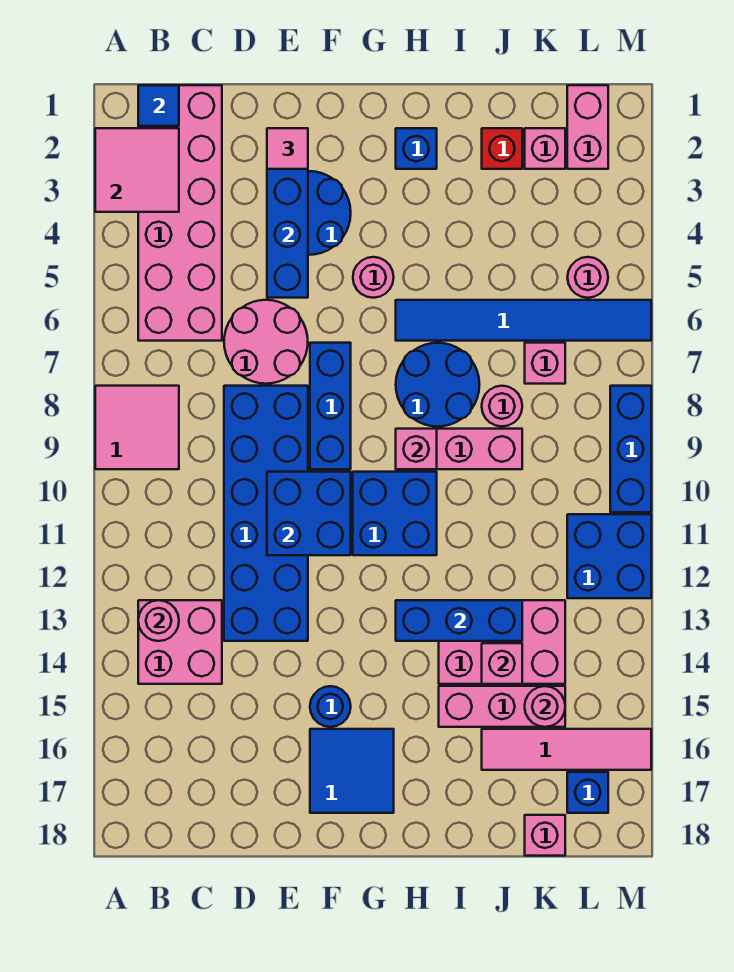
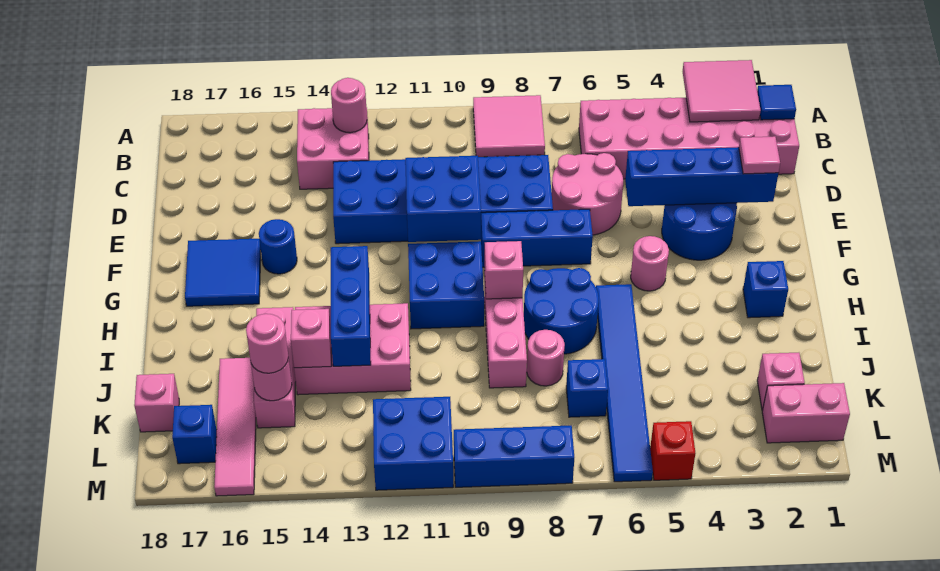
pink 2x3 brick [439,600,565,684] -> pink 2x3 brick turned to [294,303,411,395]
red 1x1 brick [482,128,522,169] -> red 1x1 brick moved to [650,421,695,480]
pink 1x1 brick [525,343,565,384] -> blue 1x1 brick [566,359,608,417]
pink 1x1 round brick [567,257,608,298] -> pink 1x1 round brick moved to [246,314,288,373]

